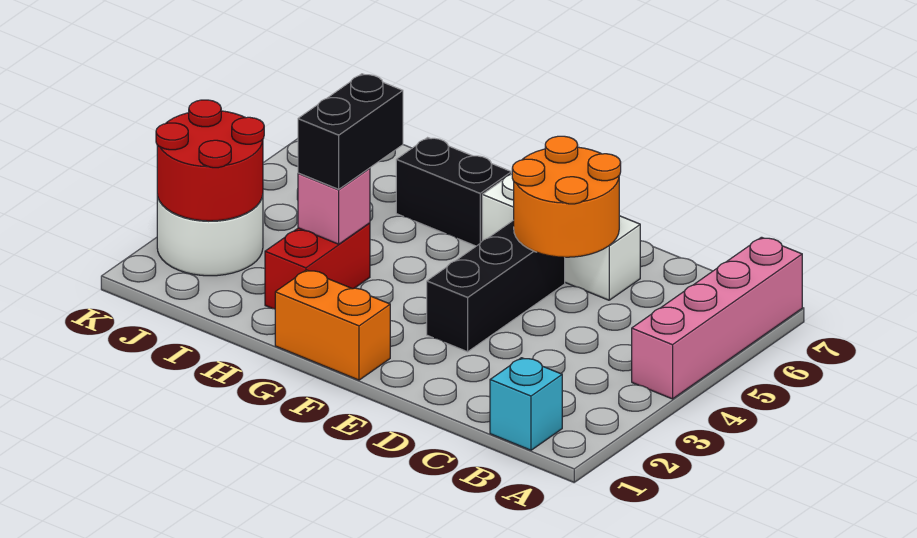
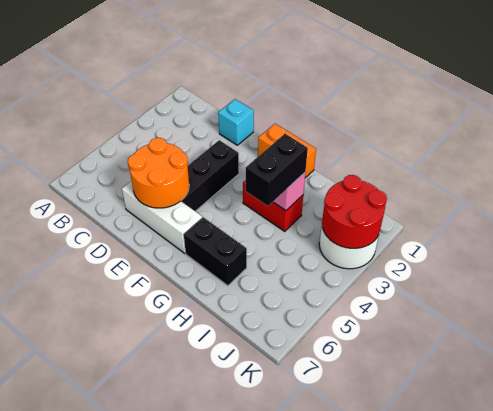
pink 1x4 brick [632,237,802,399] -> none
cyan 1x1 brick [490,358,562,450] -> cyan 1x1 brick moved to [218,99,254,145]
red 1x2 brick [265,223,370,309] -> red 1x2 brick turned to [243,180,303,231]

